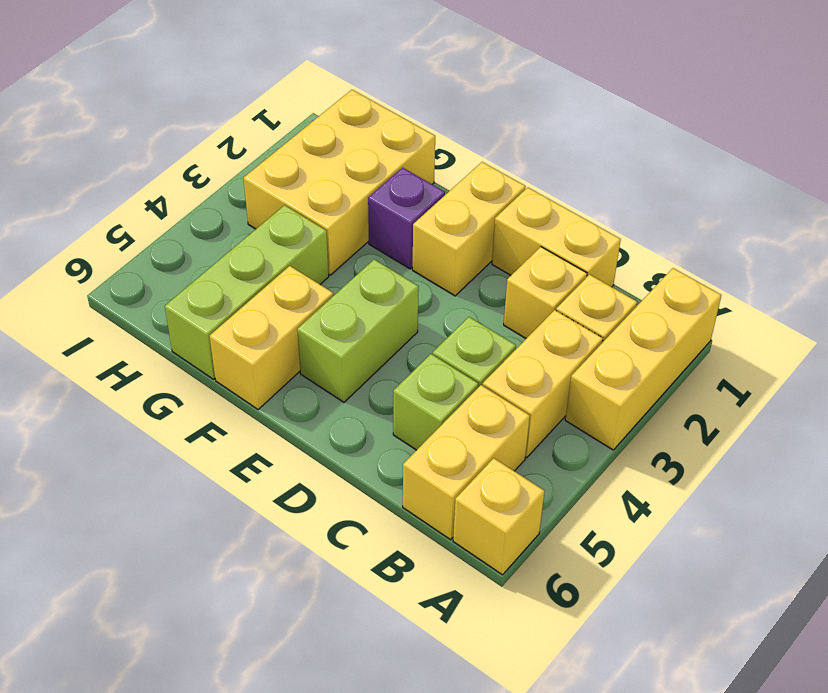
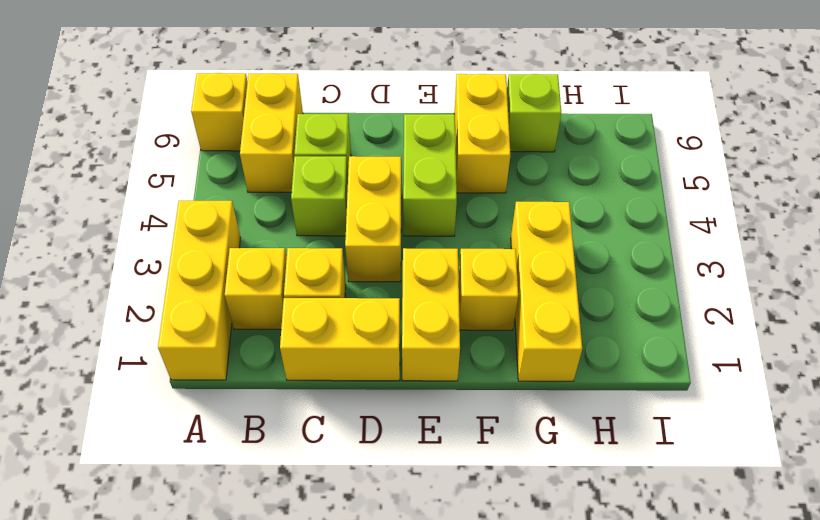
yellow 1x2 brick [483,310,603,458] -> yellow 1x2 brick moved to [345,156,402,282]
purple 1x1 brick [368,168,445,269] -> yellow 1x1 brick [459,249,518,330]
yellow 2x3 brick [244,90,435,275] -> yellow 1x3 brick [511,202,582,381]
lime 1x3 brick [165,205,329,379] -> lime 1x1 brick [507,74,561,152]

